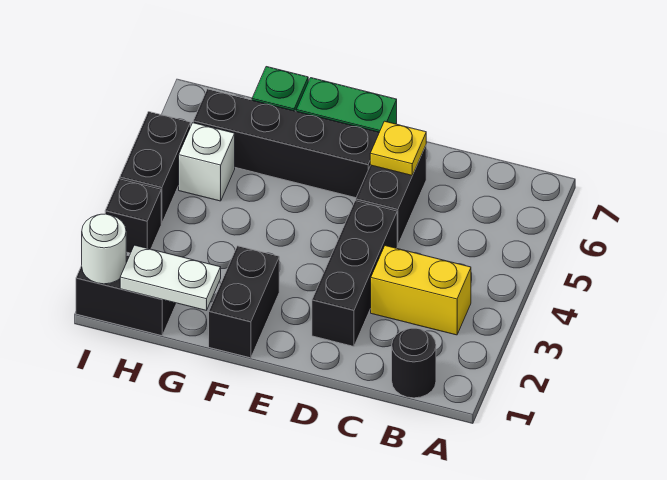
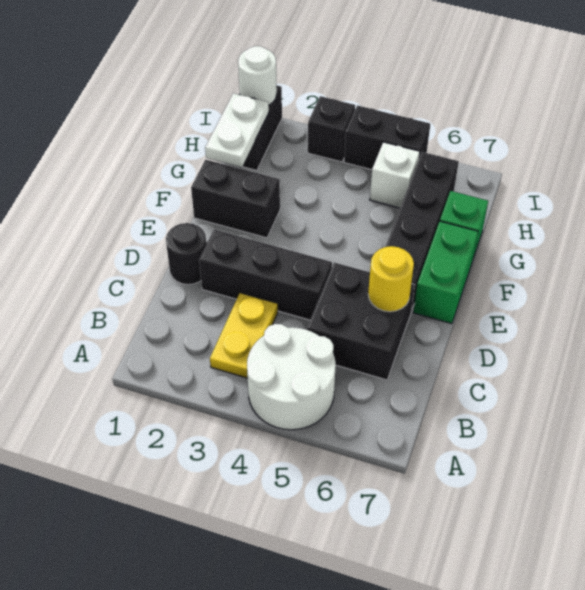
none -> white 2x2 round brick [247,324,336,430]
black 1x1 round brick [392,328,436,398] -> black 1x1 round brick moved to [166,223,206,285]
yellow 1x2 brick [371,246,471,335] -> yellow 1x2 plate [210,293,278,378]
black 1x2 brick [356,146,426,246] -> black 2x2 brick [307,263,415,380]
yellow 1x1 plate [370,121,426,175] -> yellow 1x1 round brick [368,246,414,312]

